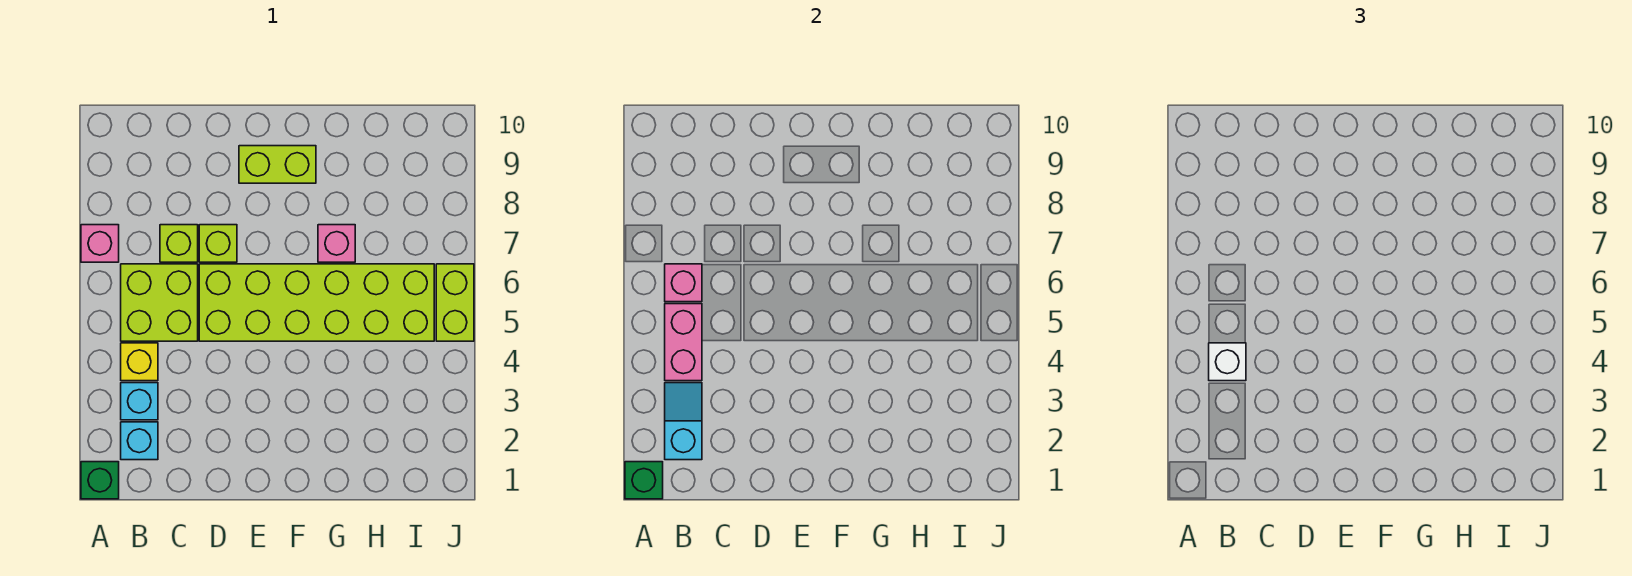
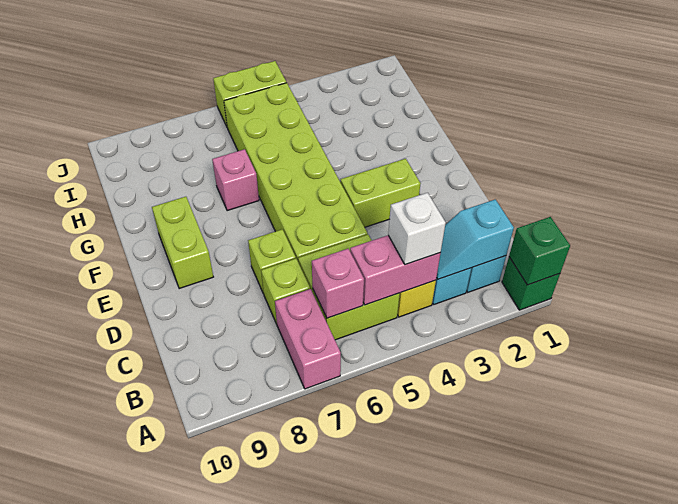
pink 1x1 brick [81,225,119,262] -> pink 1x2 brick [275,289,341,389]
none -> lime 1x2 brick [340,159,421,227]

